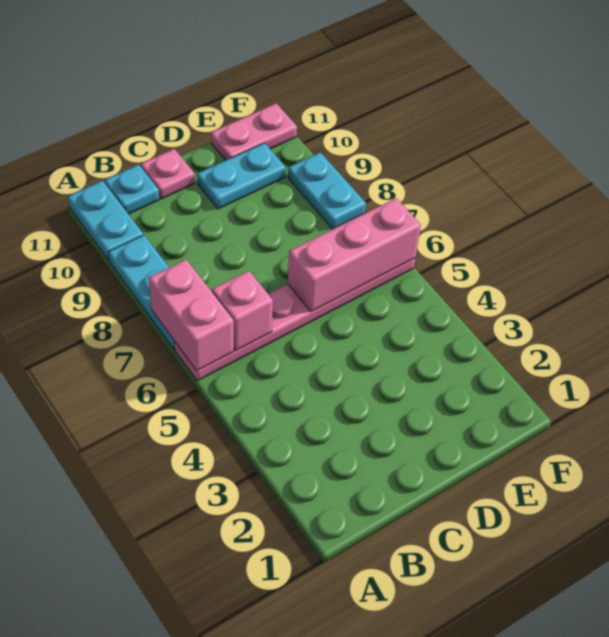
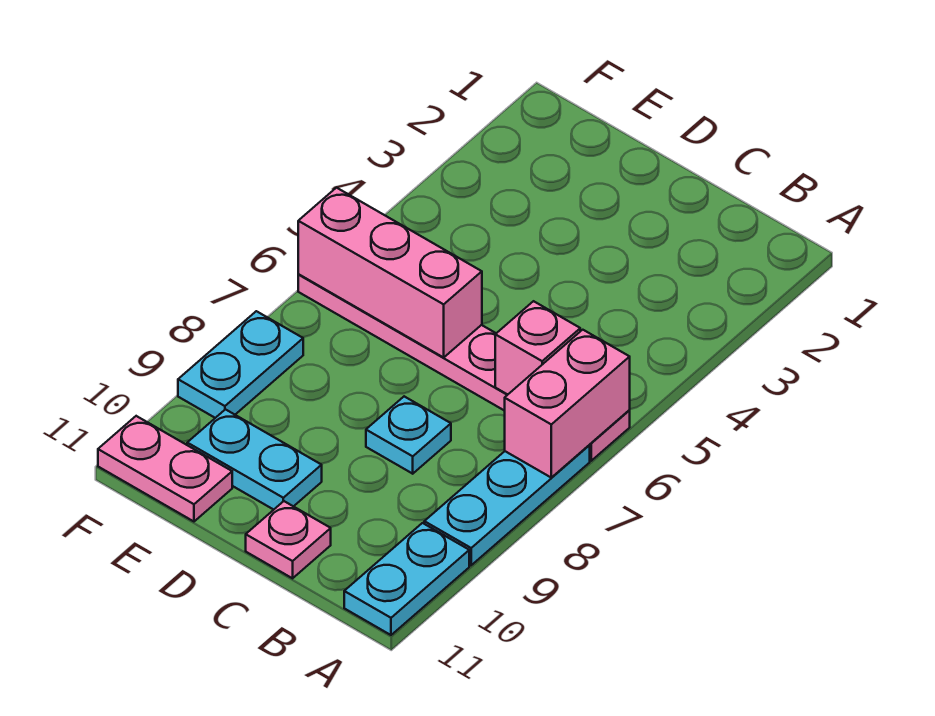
cyan 1x1 plate [105,165,159,214] -> cyan 1x1 plate moved to [366,396,451,474]

